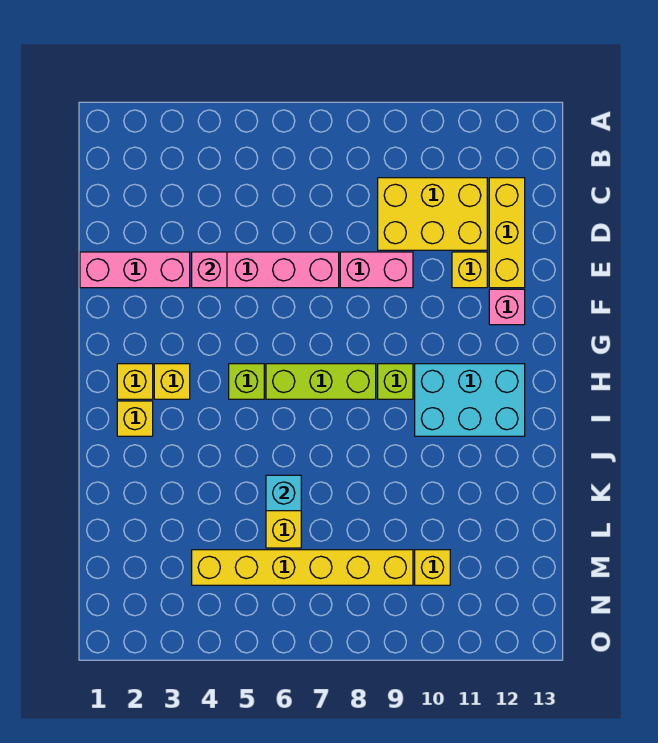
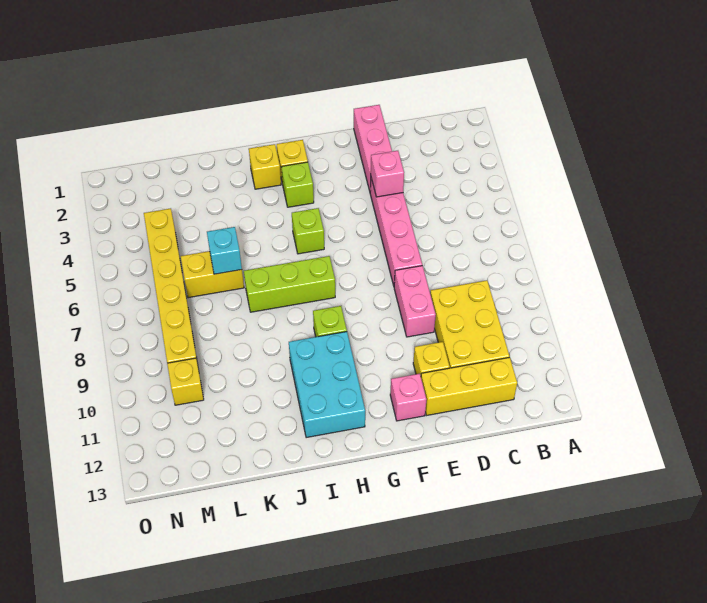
yellow 1x1 brick [154,364,190,399] -> lime 1x1 brick [281,162,314,207]
lime 1x3 brick [266,364,376,399] -> lime 1x3 brick turned to [244,256,335,312]

